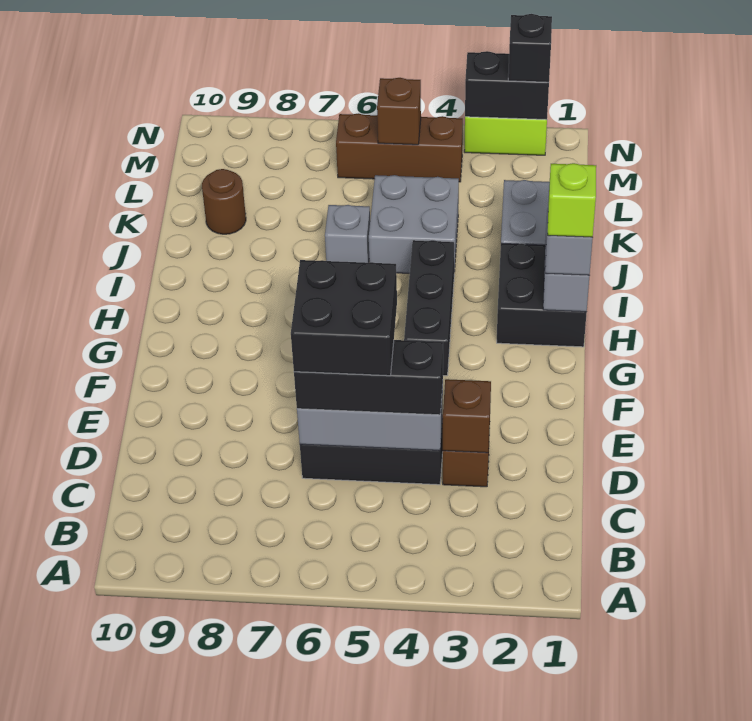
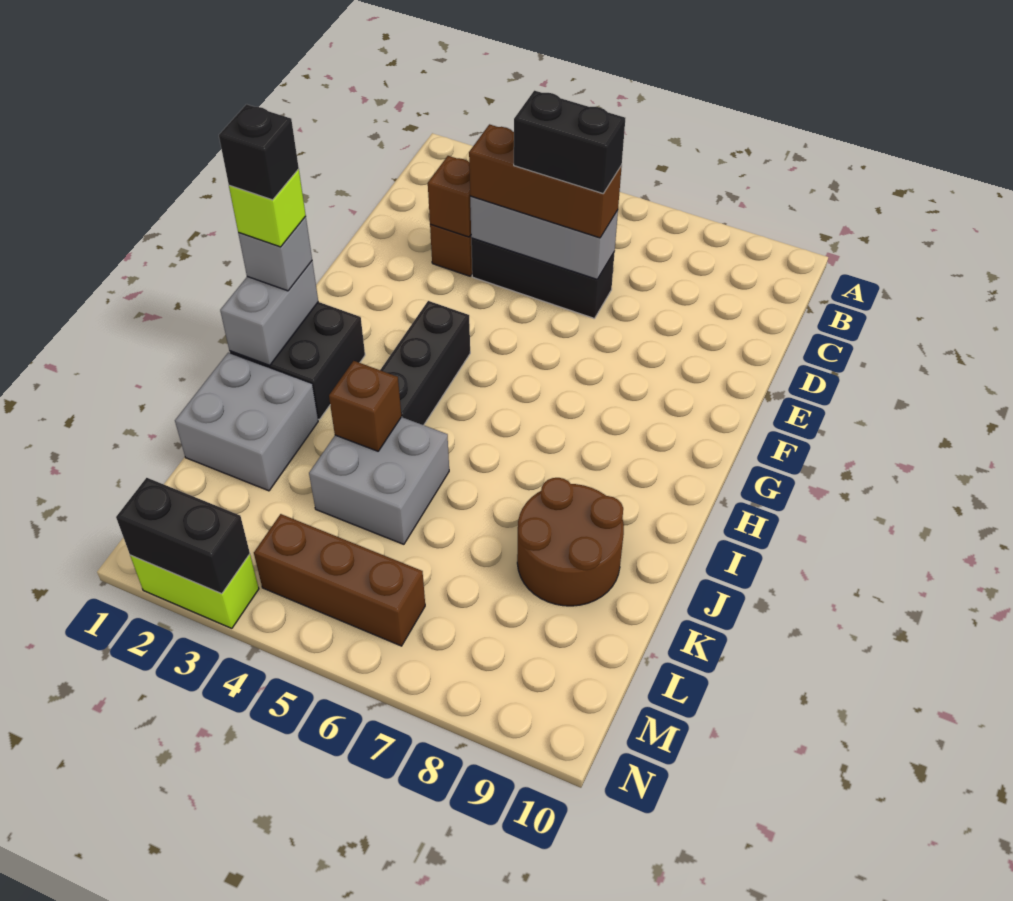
black 1x3 brick [294,340,443,415] -> brown 1x3 brick [469,124,622,238]
black 2x2 brick [291,260,397,376] -> black 1x2 brick [514,91,625,193]
grey 1x1 brick [325,205,370,263] -> none
brown 1x1 round brick [202,169,246,234] -> brown 2x2 round brick [517,478,624,606]
brown 1x1 brick [377,78,421,145] -> brown 1x1 brick moved to [329,361,401,451]
black 1x1 brick [508,14,552,82] -> black 1x1 brick moved to [219,104,299,200]

